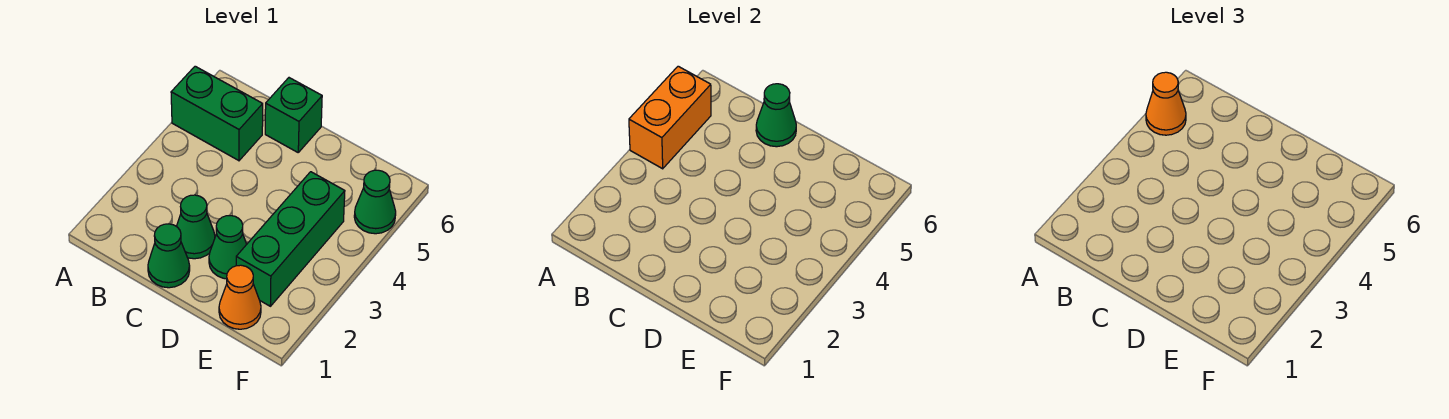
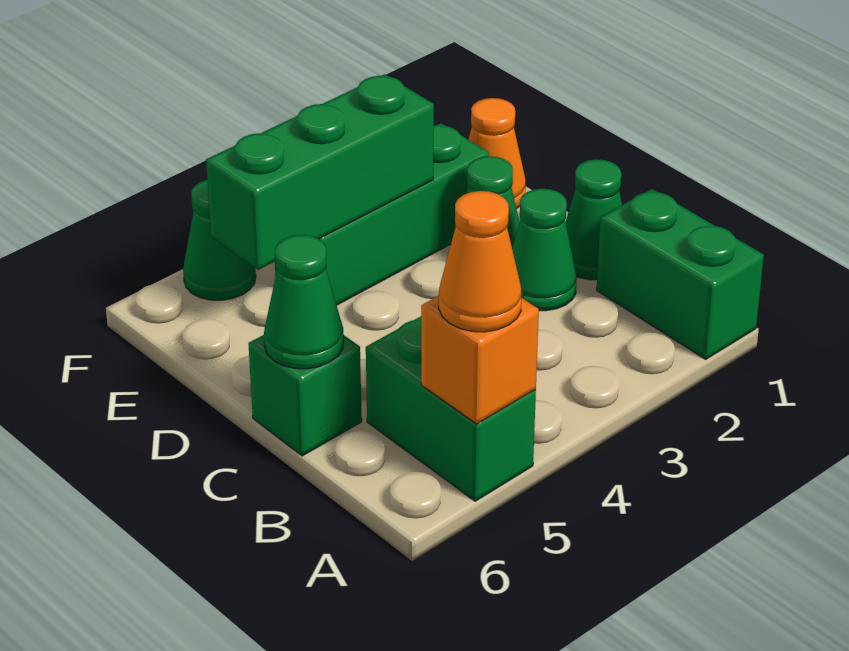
none -> green 1x2 brick [597,189,764,359]
orange 1x2 brick [629,66,711,169] -> orange 1x1 brick [421,296,539,424]
none -> green 1x3 brick [206,74,434,270]

